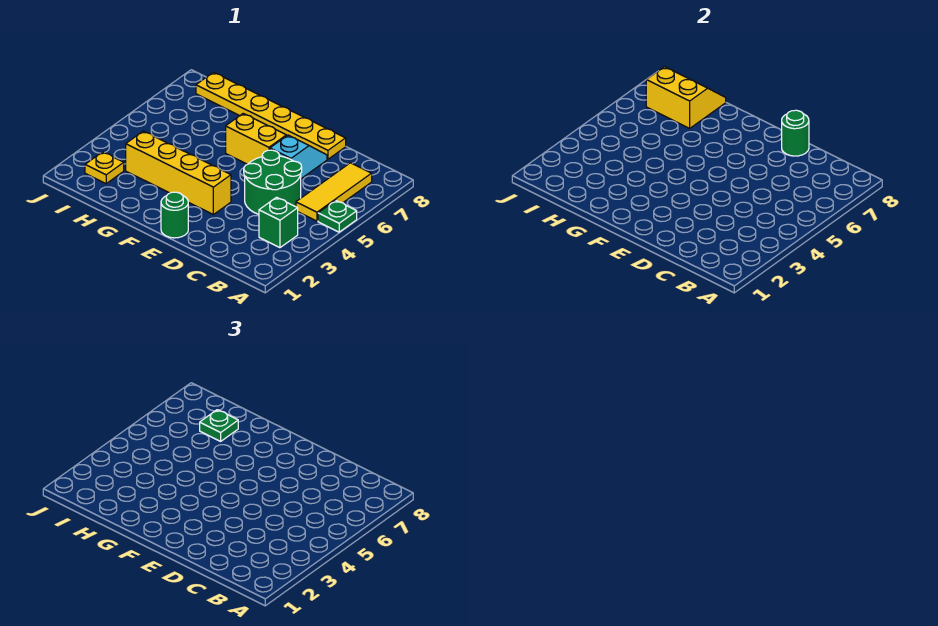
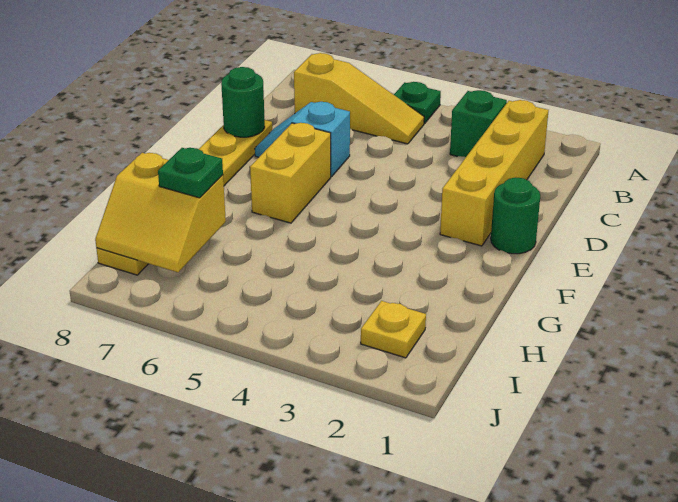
yellow 1x3 tile [296,163,372,221] -> yellow 1x3 slope [294,53,424,144]
green 2x2 round brick [244,150,302,214] -> none
yellow 1x4 brick [126,131,231,215] -> yellow 1x4 brick moved to [440,100,549,246]
yellow 2x2 slope [646,67,726,128] -> yellow 2x2 slope turned to [95,153,226,272]

